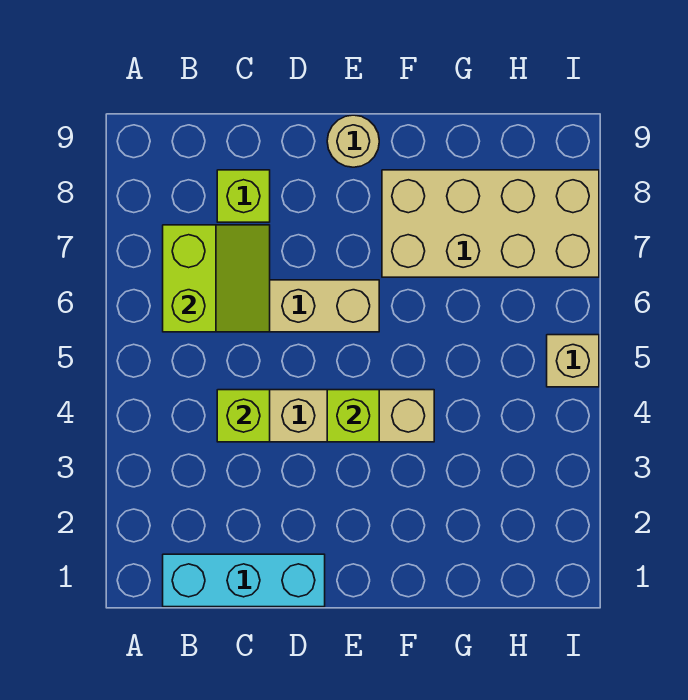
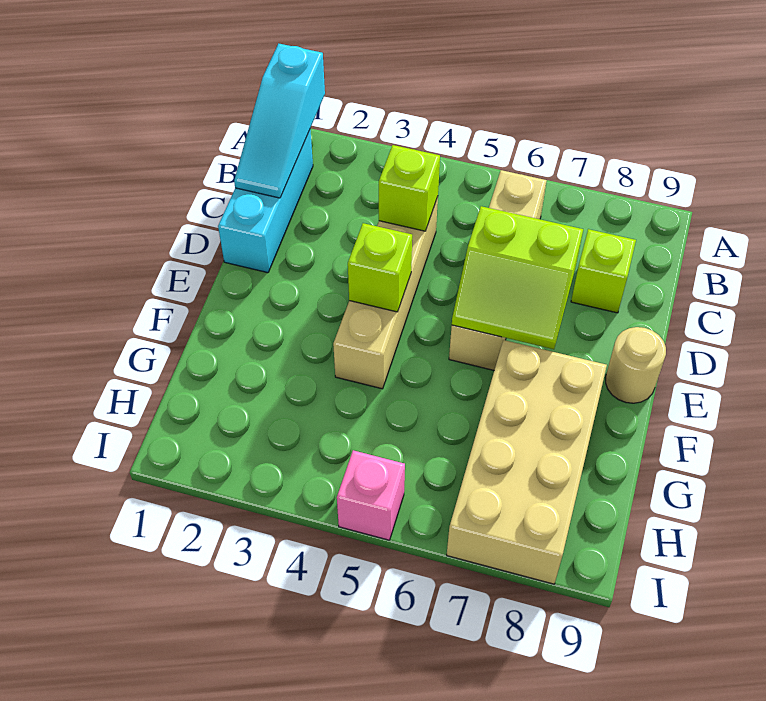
none -> cyan 1x3 slope [234,44,325,198]
lime 2x2 slope [163,225,270,332] -> lime 2x2 slope moved to [452,206,583,349]
tan 1x1 brick [547,335,599,387] -> pink 1x1 brick [337,450,405,540]

